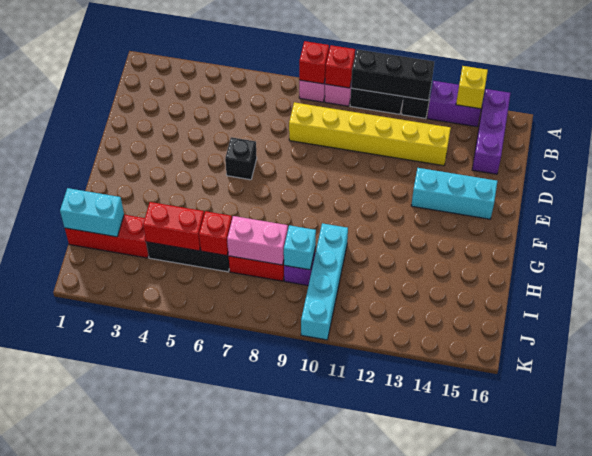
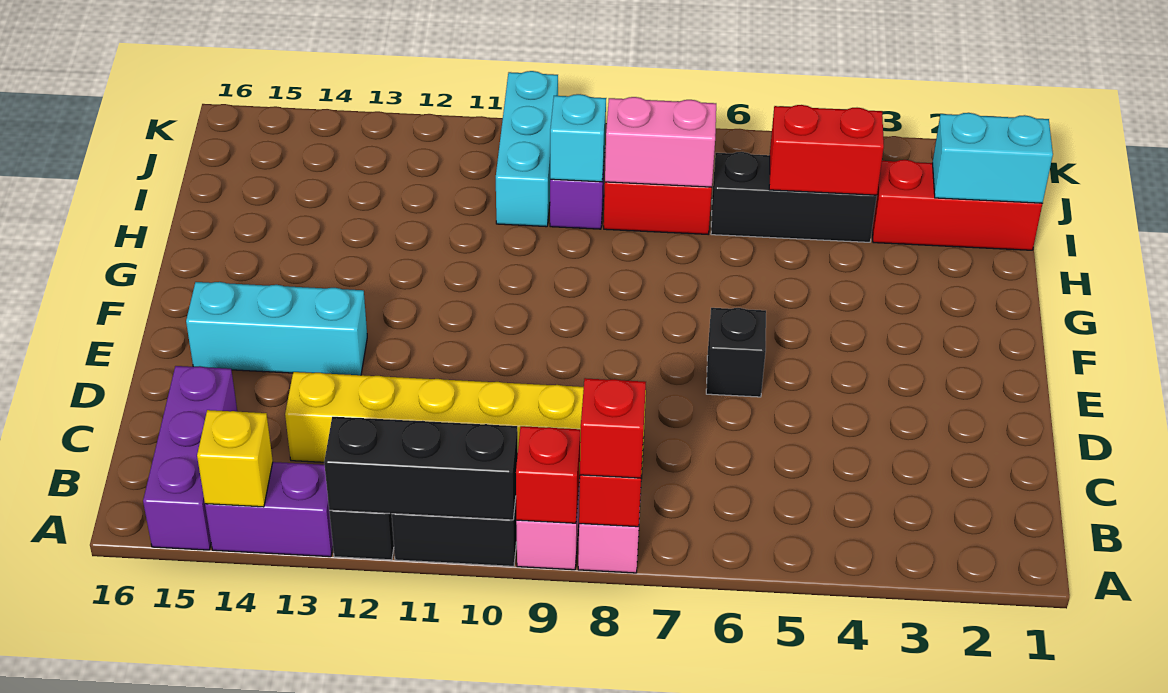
cyan 1x4 brick [301,223,348,340] -> cyan 1x3 brick [496,71,558,227]
red 1x1 brick [199,211,232,256] -> red 1x1 brick moved to [580,378,646,478]

